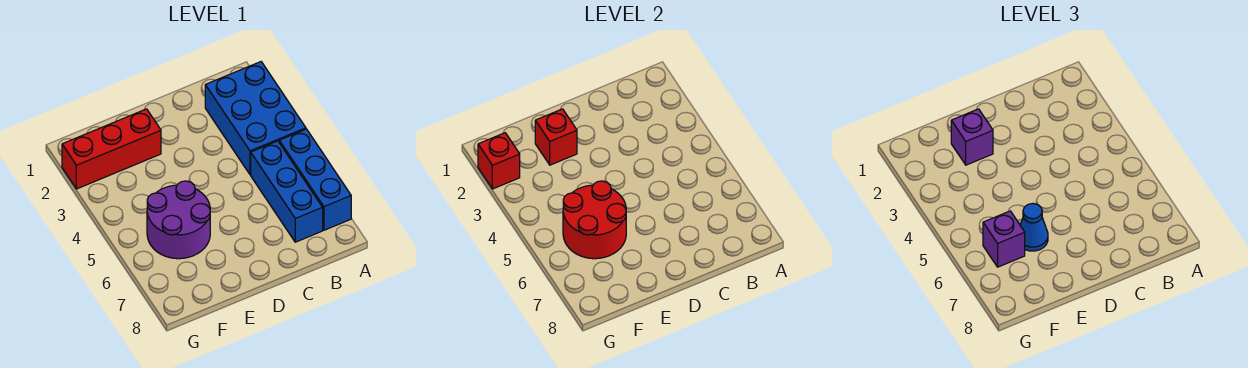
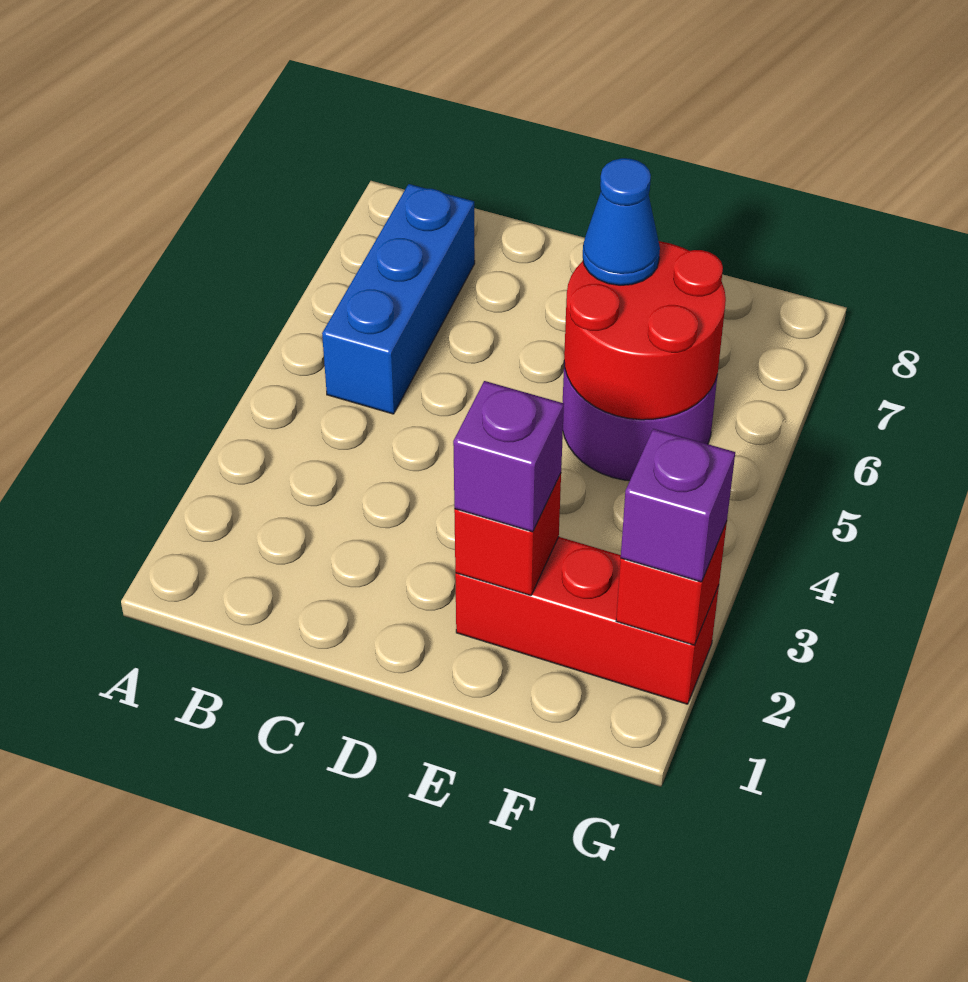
blue 2x3 brick [205,62,306,175] -> none
blue 1x3 brick [279,129,351,230] -> none
purple 1x1 brick [983,211,1025,267] -> purple 1x1 brick moved to [621,429,735,582]

